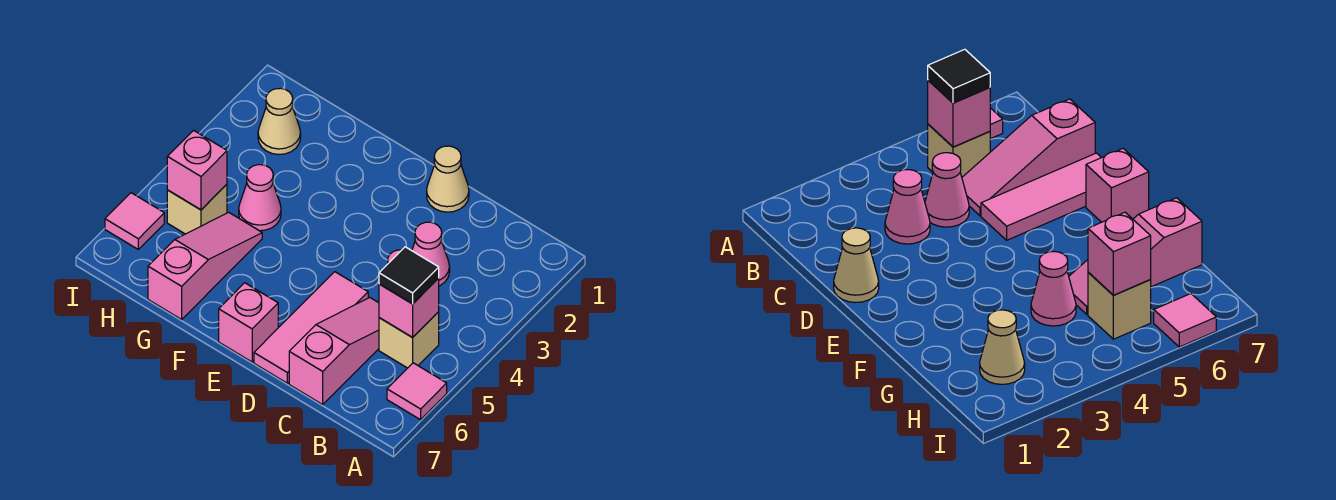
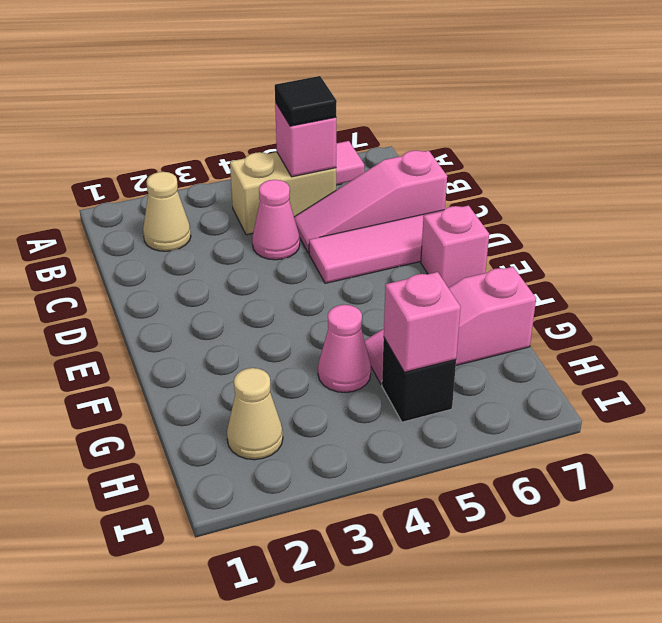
tan 1x1 brick [379,312,439,368] -> tan 1x2 brick [230,152,336,235]
pink 1x1 cone [412,222,450,286] -> none
tan 1x1 cone [427,146,469,212] -> tan 1x1 cone moved to [143,172,191,251]
tan 1x1 brick [167,184,227,234] -> black 1x1 brick [382,338,456,422]
pink 1x1 tile [105,193,164,249] -> none

